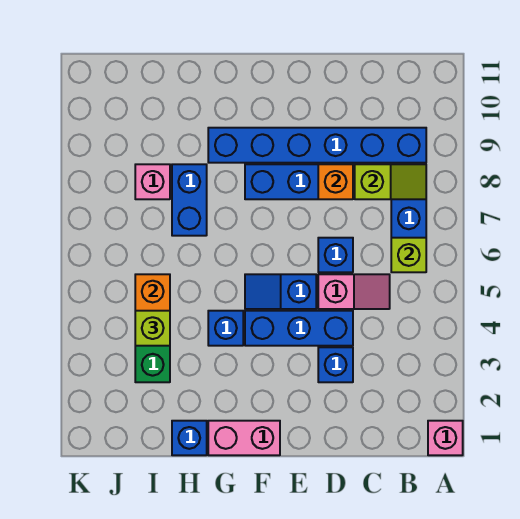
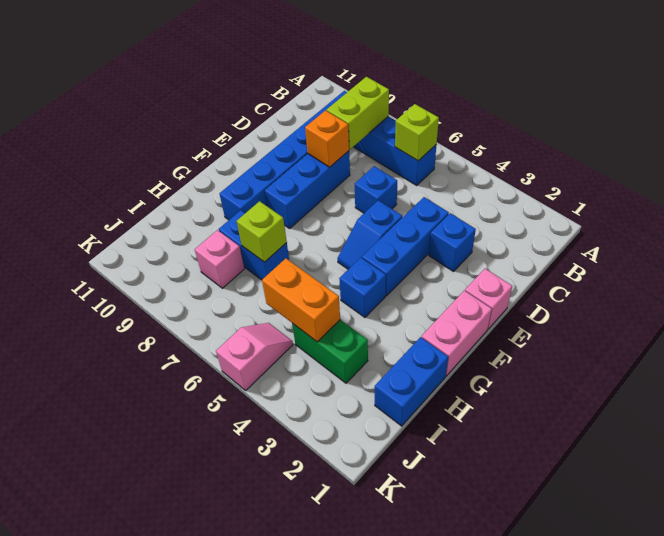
pink 1x1 brick [428,421,463,455] -> pink 1x1 brick moved to [465,269,512,329]
lime 1x2 slope [355,164,426,199] -> lime 1x2 brick [327,77,389,149]
pink 1x2 slope [318,274,390,309] -> pink 1x2 slope moved to [216,323,293,390]
blue 1x1 brick [172,421,207,455] -> blue 1x2 brick [375,337,448,426]
lime 1x1 brick [135,311,170,346] -> lime 1x1 brick moved to [237,201,287,262]

